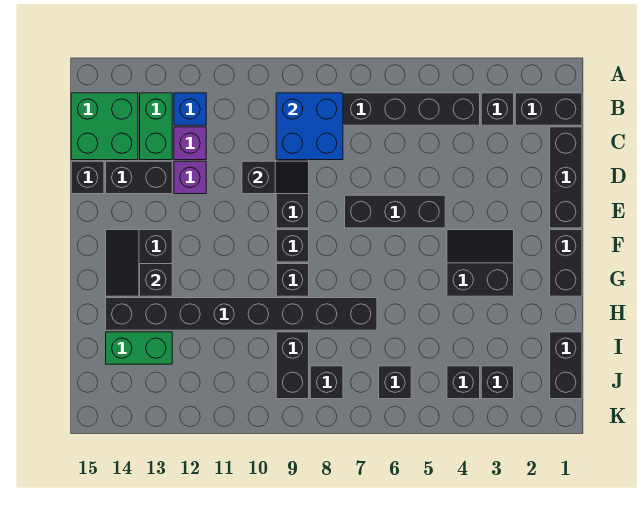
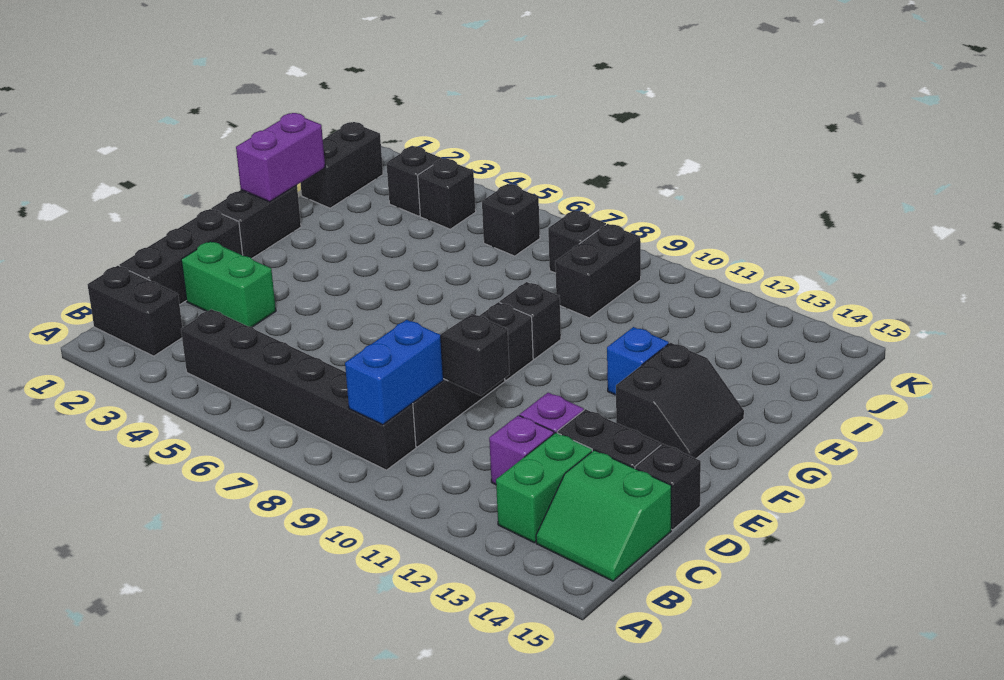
black 1x1 brick [481,93,514,125] -> none
blue 2x2 brick [276,93,343,160] -> blue 1x2 brick [345,320,443,425]
blue 1x1 brick [174,93,206,125] -> blue 1x1 brick moved to [607,327,669,395]
green 2x2 brick [71,93,138,160] -> green 2x2 slope [536,450,671,581]
black 1x3 brick [345,195,445,228] -> none
black 2x2 slope [447,230,514,296] -> none
none -> purple 1x2 brick [236,113,325,202]
black 1x1 brick [140,264,172,296] -> none
black 1x8 brick [106,298,377,330] -> none
green 1x2 brick [106,332,172,364] -> green 1x2 brick moved to [181,241,276,327]

